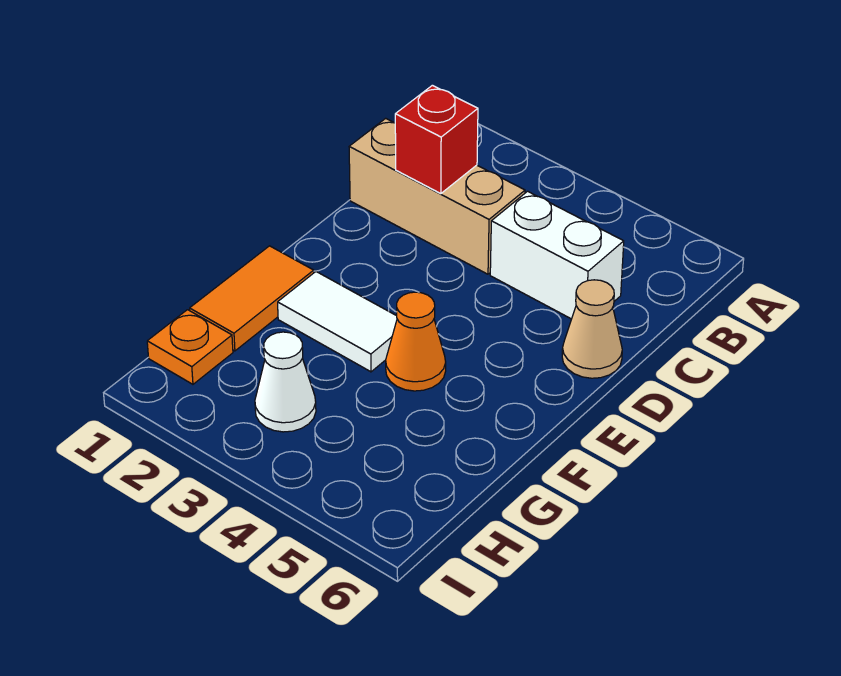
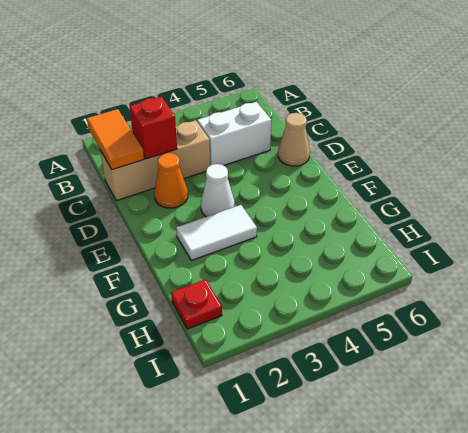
orange 1x2 tile [190,246,314,351] -> orange 1x2 tile moved to [87,109,144,170]
orange 1x1 cone [386,292,446,391] -> orange 1x1 cone moved to [154,153,188,208]
orange 1x1 plate [147,310,233,384] -> red 1x1 plate [171,280,222,329]
white 1x1 cone [255,332,316,432] -> white 1x1 cone moved to [201,164,234,217]

